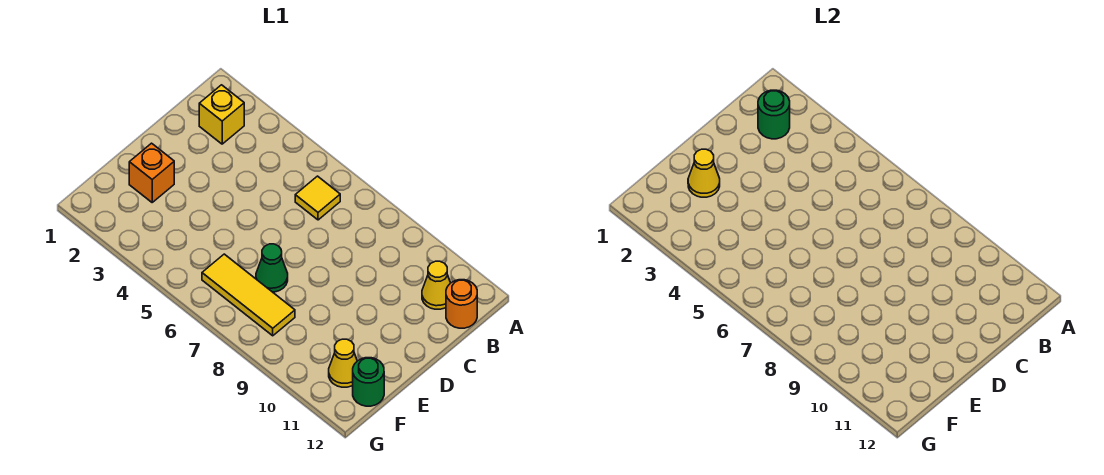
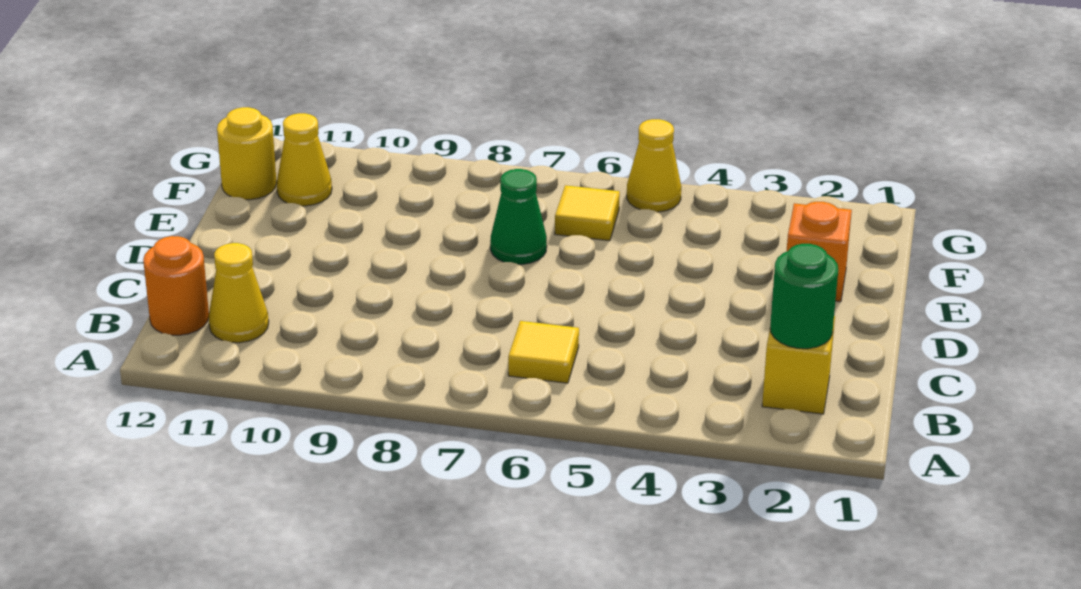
yellow 1x1 cone [688,149,720,197] -> yellow 1x1 cone moved to [627,119,681,212]
yellow 1x3 tile [202,254,295,336] -> yellow 1x1 tile [555,185,620,241]
green 1x1 round brick [353,358,384,406] -> yellow 1x1 round brick [217,107,277,200]

